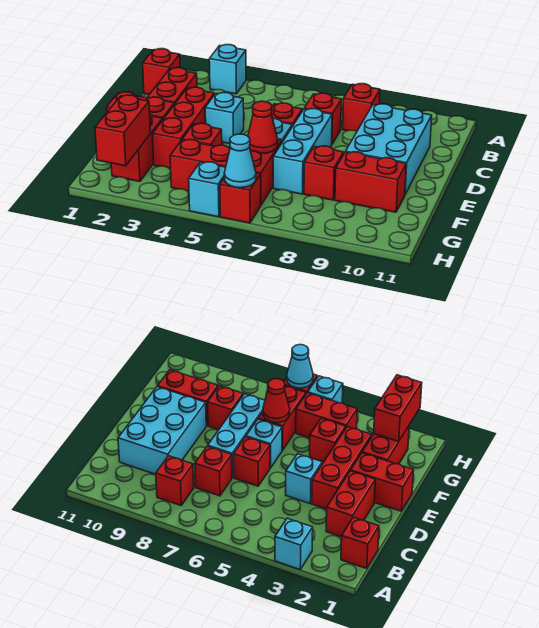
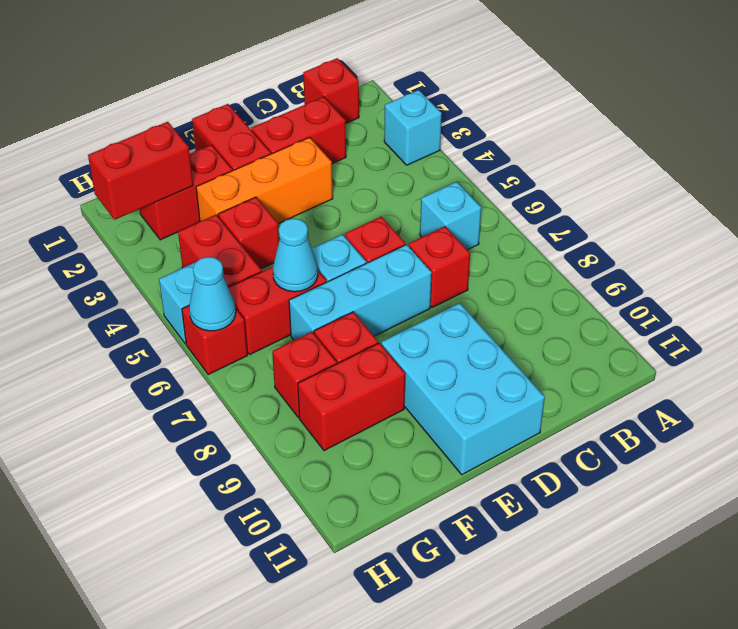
red 1x1 brick [343,84,380,131] -> red 1x1 brick moved to [272,332,337,418]
cyan 2x3 brick [345,104,432,194] -> cyan 2x3 brick turned to [381,303,545,475]
red 1x3 brick [152,87,214,169] -> orange 1x3 brick [196,137,333,224]
cyan 1x1 brick [205,93,244,144] -> cyan 1x1 brick moved to [420,182,481,250]
red 1x1 cone [248,101,278,153] -> cyan 1x1 cone [273,218,318,292]
red 1x2 brick [335,152,406,212] -> red 1x2 brick turned to [298,343,405,451]

